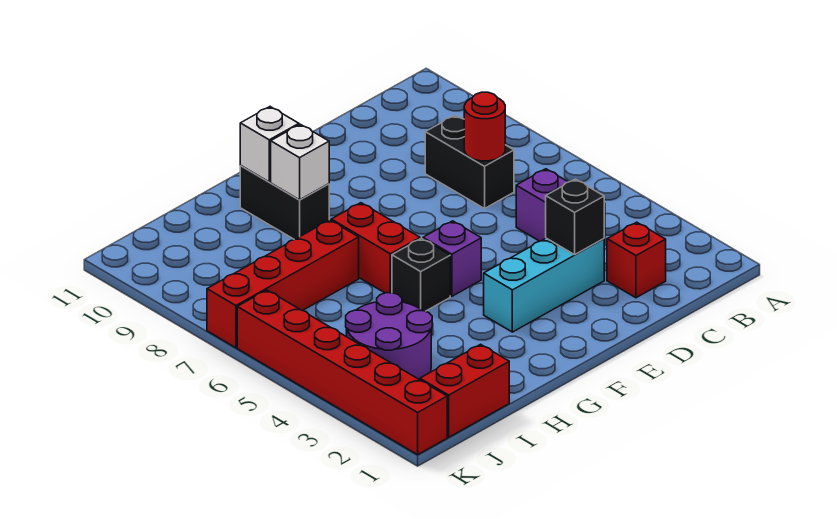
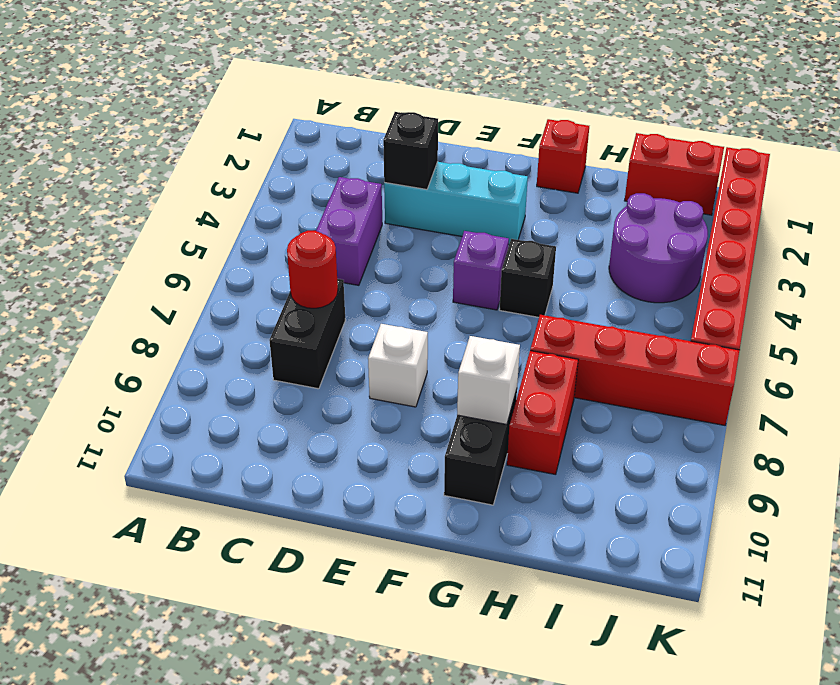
red 1x1 brick [607,222,666,298] -> red 1x1 brick moved to [537,119,589,193]
red 1x2 brick [331,203,420,293] -> red 1x2 brick moved to [507,351,578,475]
white 1x1 brick [240,107,299,182] -> white 1x1 brick moved to [368,324,428,407]

